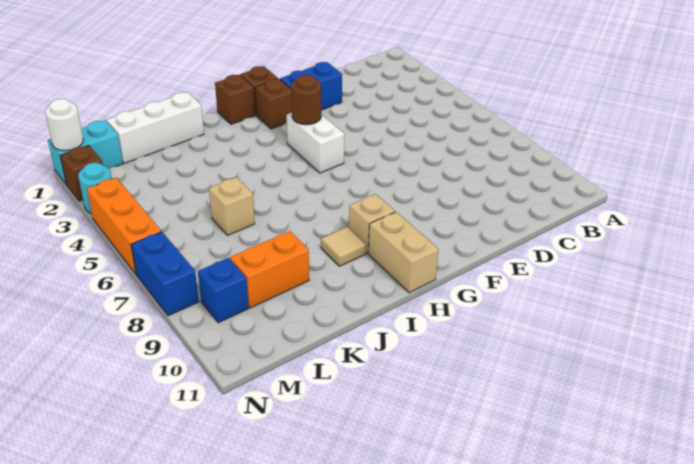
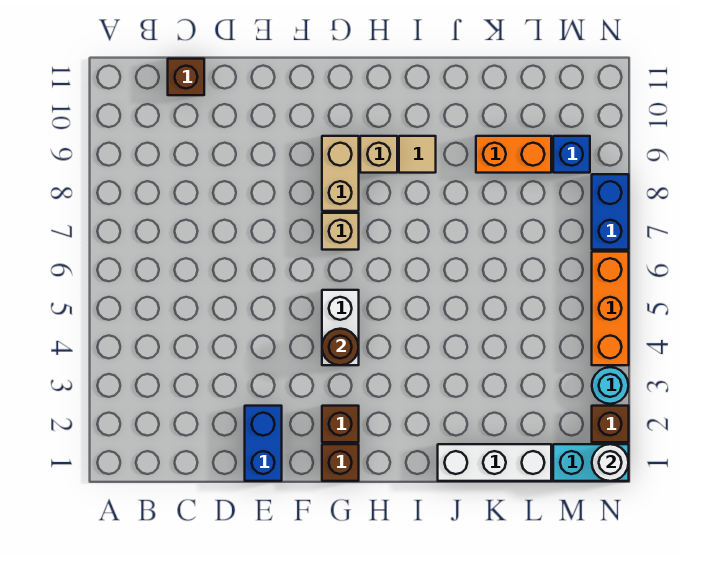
blue 1x2 brick [280,62,342,110] -> blue 1x2 brick turned to [245,406,282,481]
brown 1x1 brick [215,75,255,124] -> brown 1x1 brick moved to [168,59,204,95]
tan 1x2 brick [368,212,439,293] -> tan 1x2 brick moved to [322,136,359,211]
tan 1x1 brick [209,177,255,235] -> tan 1x1 brick moved to [322,213,359,250]

